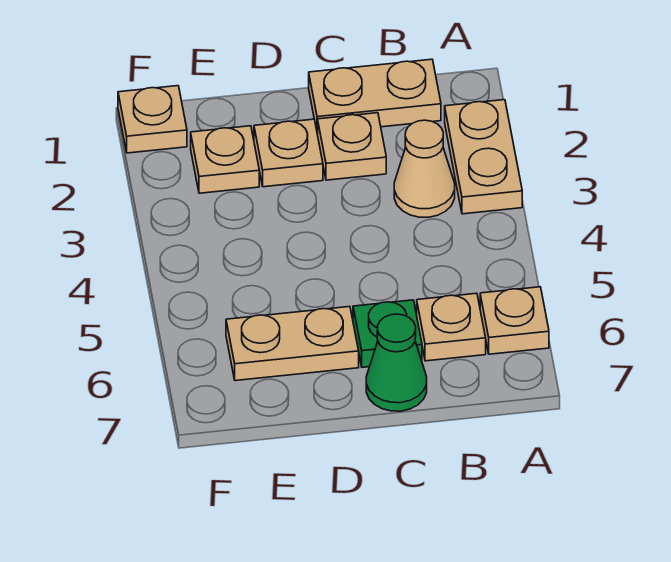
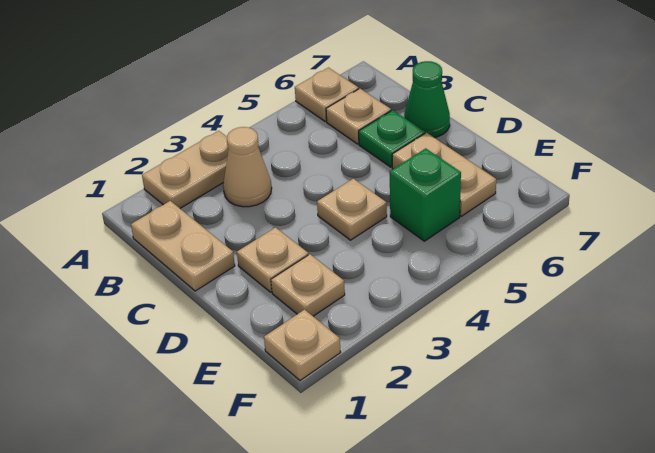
tan 1x1 plate [317,113,386,180] -> tan 1x1 plate moved to [317,179,387,240]
none -> green 1x1 brick [390,148,461,241]

